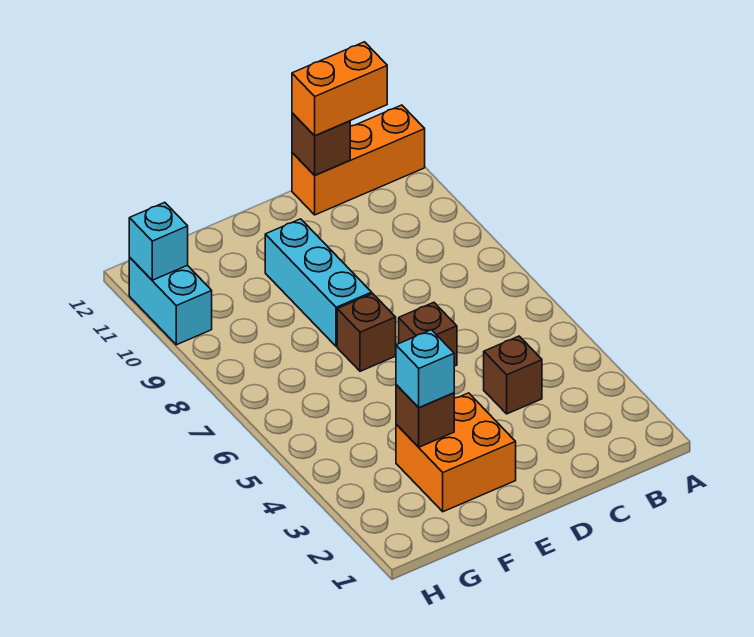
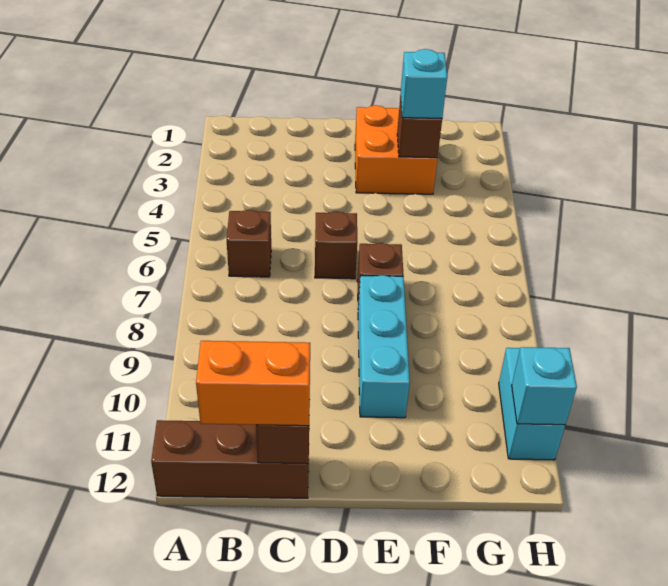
orange 1x3 brick [292,105,425,215] -> brown 1x3 brick [151,420,309,498]
brown 1x1 brick [484,336,542,414] -> brown 1x1 brick moved to [227,210,271,277]

